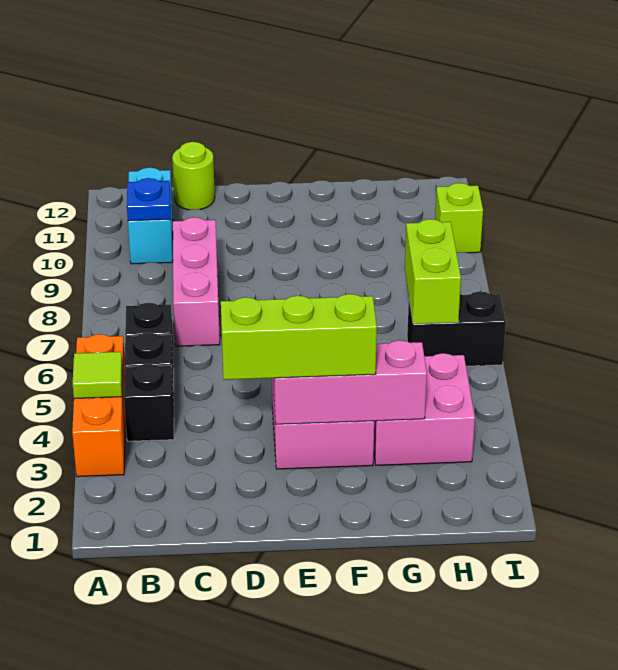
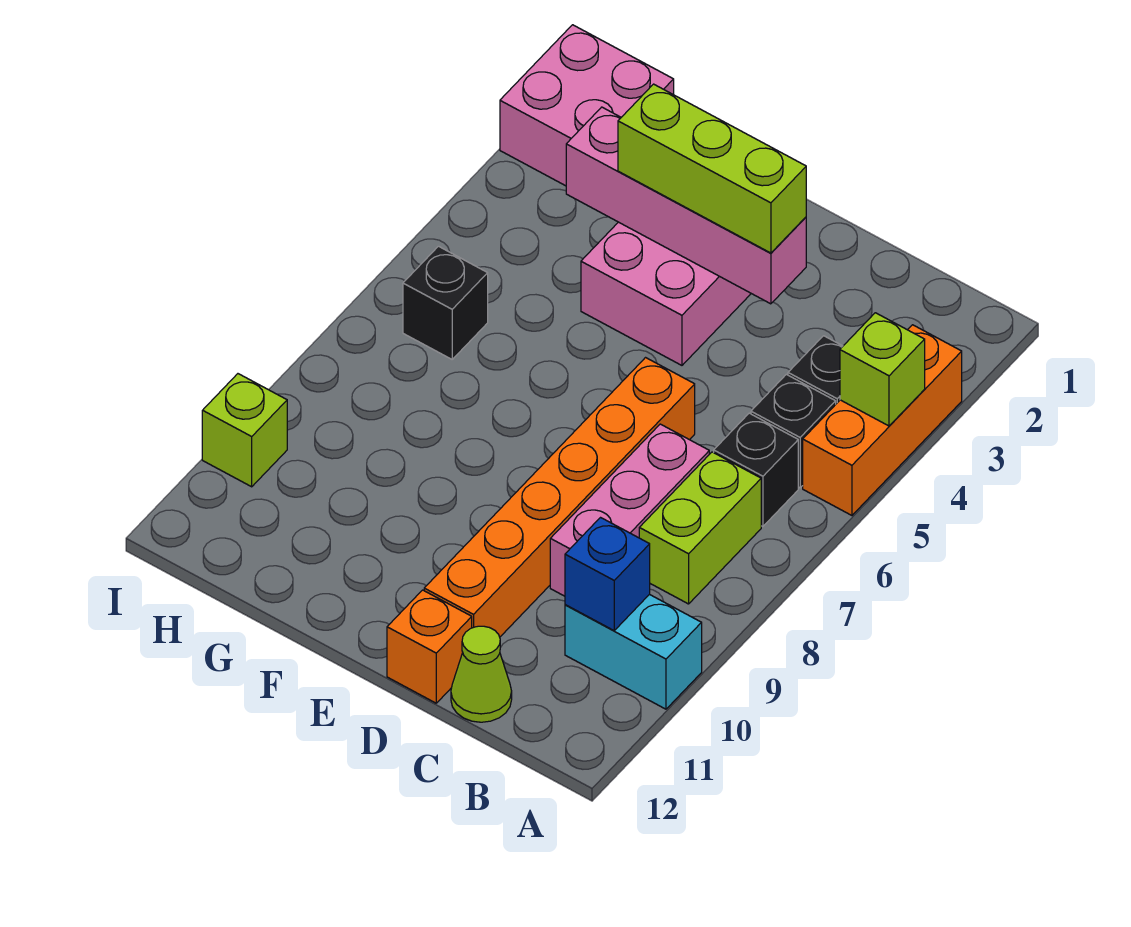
lime 1x1 tile [73,352,122,399] -> lime 1x1 brick [840,313,925,426]
cyan 1x2 brick [128,168,173,264] -> cyan 1x2 brick turned to [565,594,702,709]
blue 1x1 plate [127,178,171,221] -> blue 1x1 brick [565,518,650,630]
lime 1x1 round brick [172,142,215,210] -> lime 1x1 cone [451,626,512,722]
none -> orange 1x6 brick [424,358,695,637]
none -> orange 1x1 brick [387,590,472,703]
pink 1x3 brick [273,340,427,424] -> pink 1x4 brick [566,107,806,304]
pink 2x2 brick [374,353,475,465] -> pink 2x2 brick moved to [500,25,674,186]
black 1x2 brick [407,291,506,366] -> black 1x1 brick [403,246,488,359]
lime 1x2 brick [405,219,461,324] -> lime 1x2 brick moved to [639,452,761,604]

